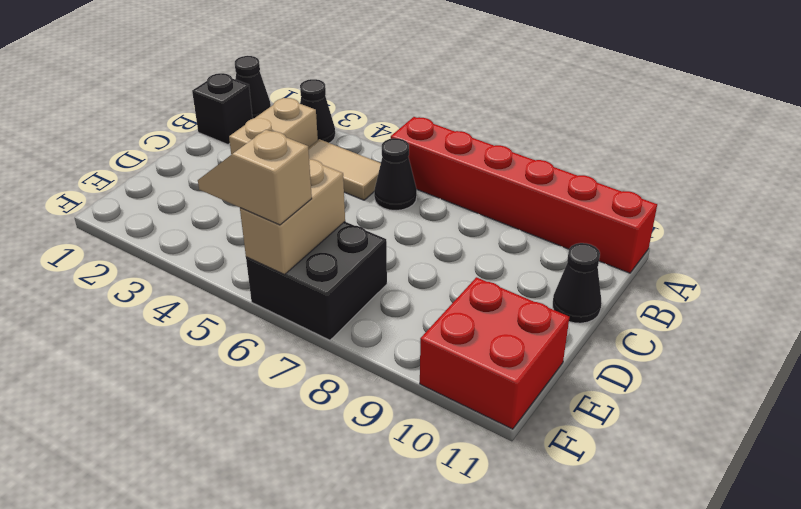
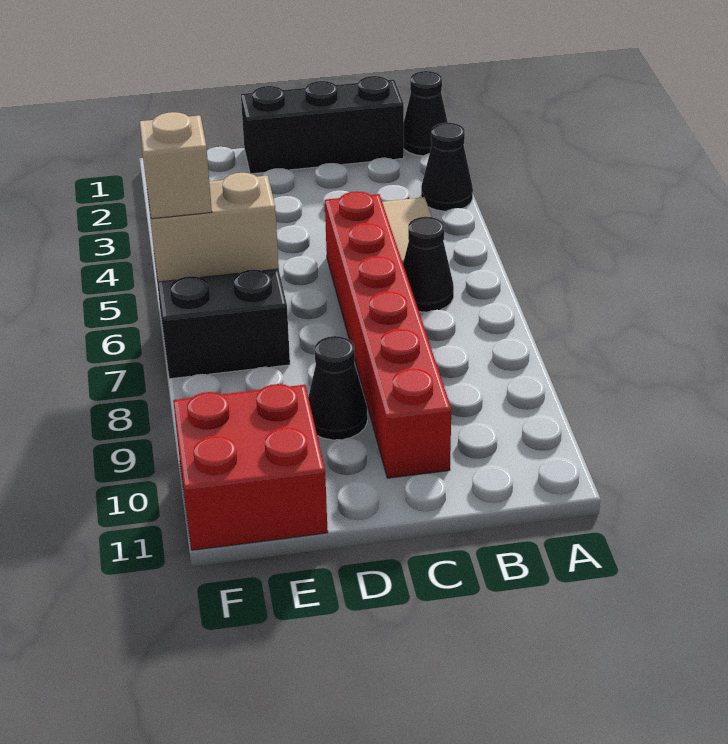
red 1x6 brick [391,117,657,273] -> red 1x6 brick moved to [325,191,451,478]
black 1x1 brick [192,73,253,144] -> black 1x3 brick [241,76,404,174]
tan 1x2 brick [229,98,318,155] -> none
black 1x1 cone [553,243,602,323] -> black 1x1 cone moved to [308,336,367,440]

